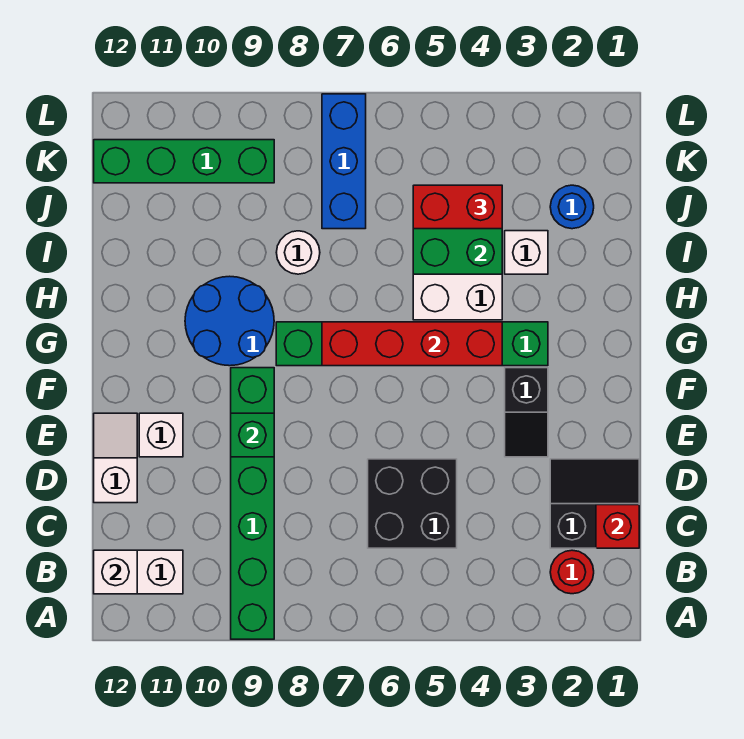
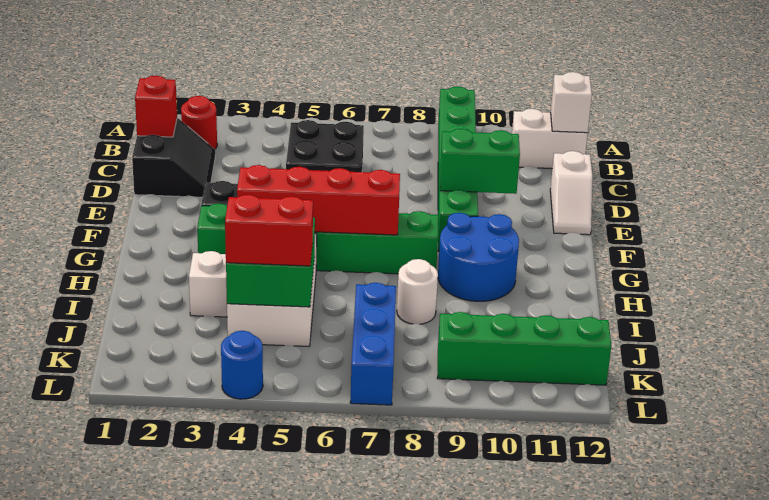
black 2x2 slope [550,459,639,548] -> black 2x2 slope turned to [132,118,215,197]
green 1x1 brick [231,413,274,457] -> green 1x2 brick [440,129,520,194]
white 1x1 brick [139,413,183,457] -> none
blue 1x1 round brick [550,185,594,229] -> blue 1x1 round brick moved to [221,331,263,399]

